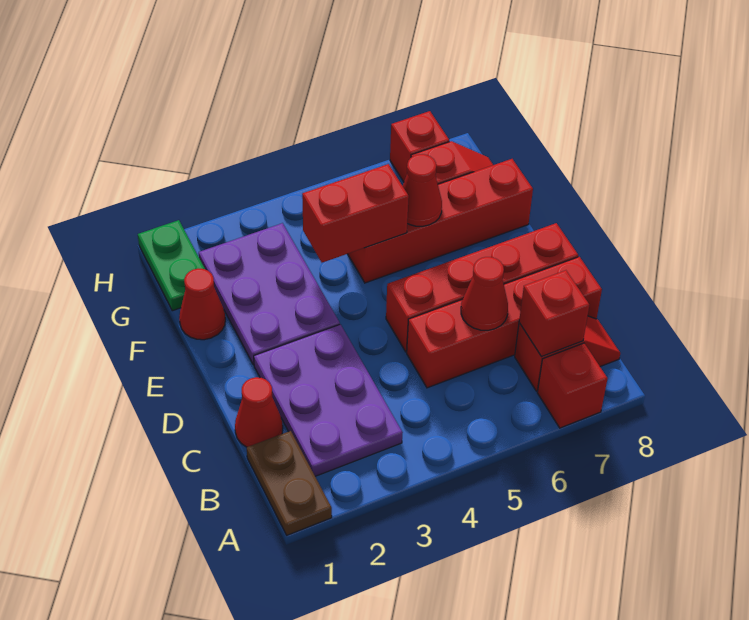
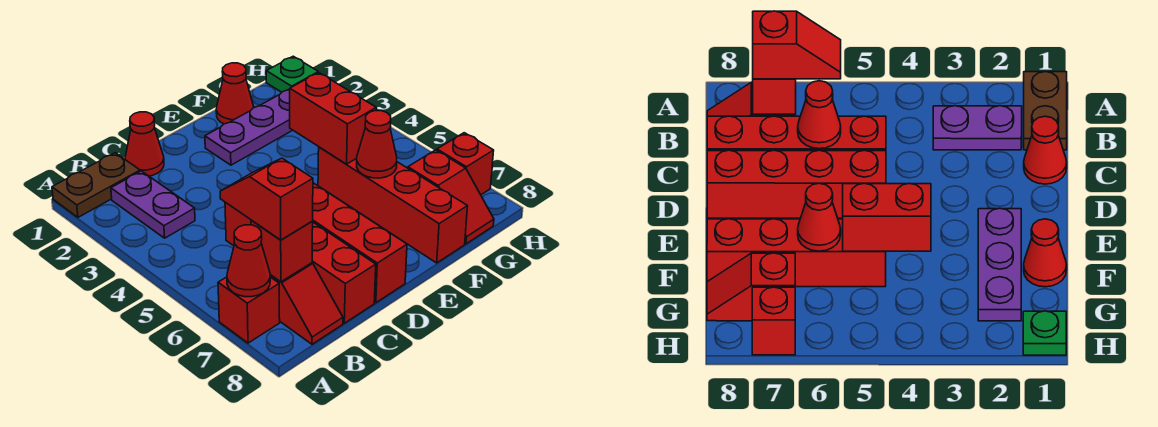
none -> red 1x1 cone [227,225,270,297]
purple 2x3 plate [254,324,403,476] -> purple 1x2 plate [111,171,195,238]
none -> red 1x2 slope [220,158,313,240]
purple 2x3 plate [199,223,340,365] -> purple 1x3 plate [205,89,292,165]
green 1x2 plate [138,220,205,311] -> green 1x1 plate [266,56,318,92]

